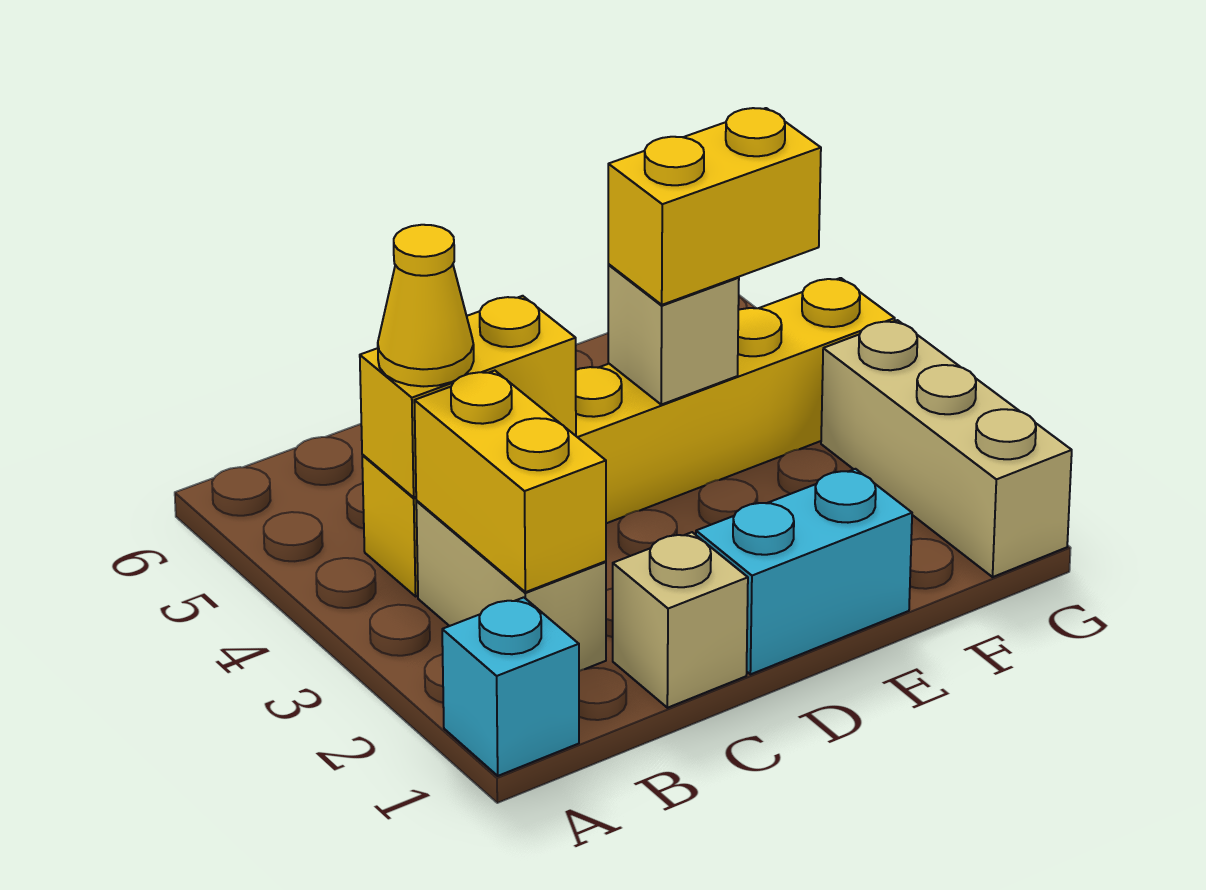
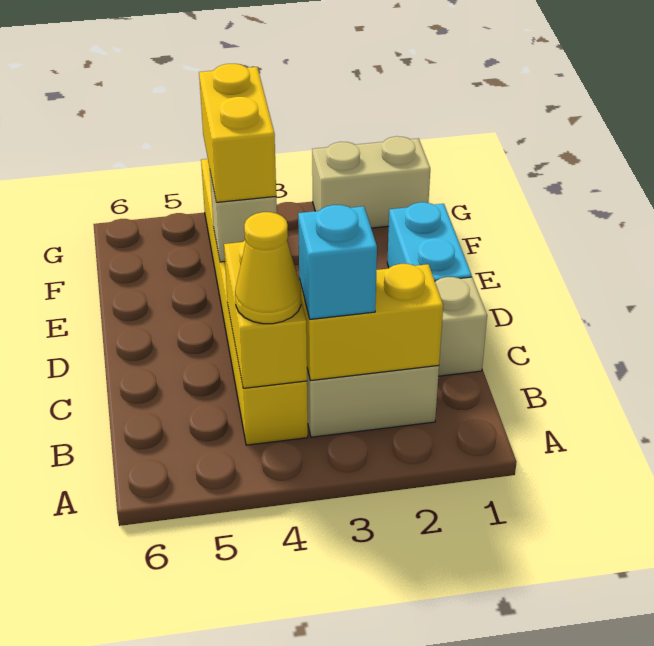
cyan 1x1 brick [442,597,579,776] -> cyan 1x1 brick moved to [298,205,377,319]
tan 1x3 brick [821,320,1072,577] -> tan 1x2 brick [312,136,430,228]

